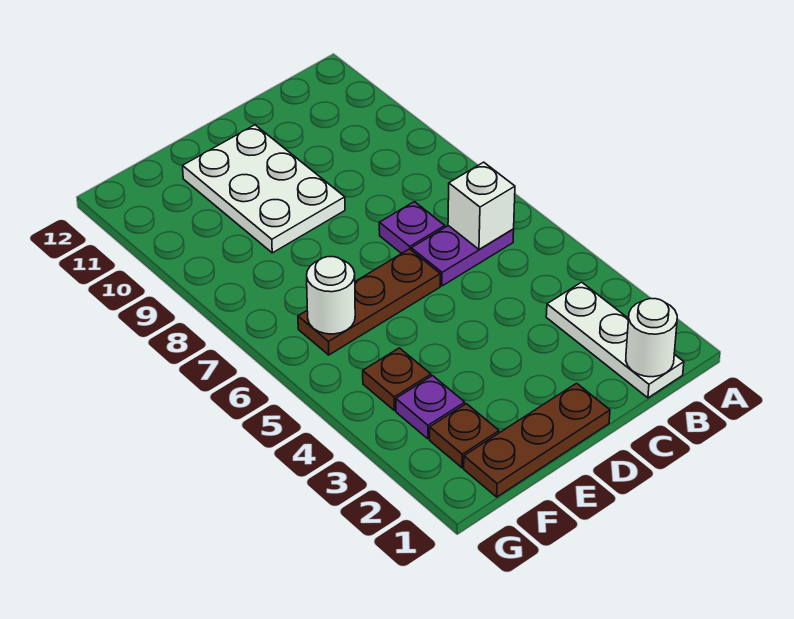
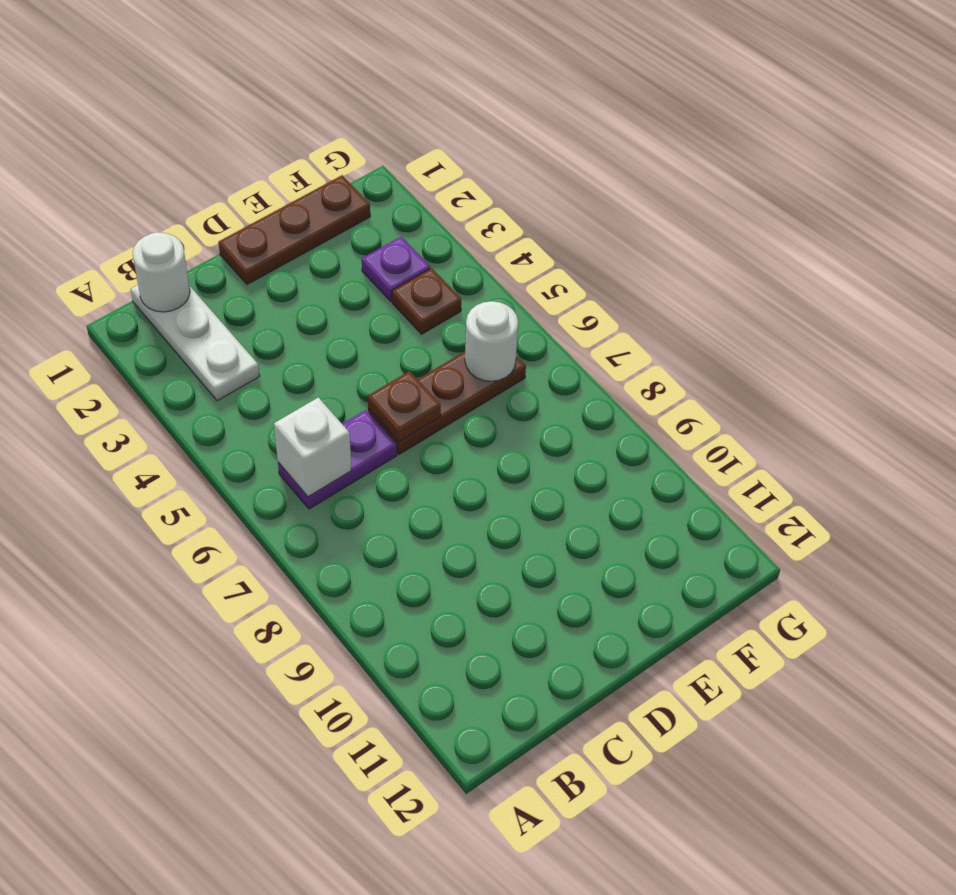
purple 1x1 plate [379,202,445,254] -> none
white 2x3 plate [183,125,345,253] -> none
brown 1x1 plate [430,404,499,468] -> brown 1x1 plate moved to [368,371,441,442]

